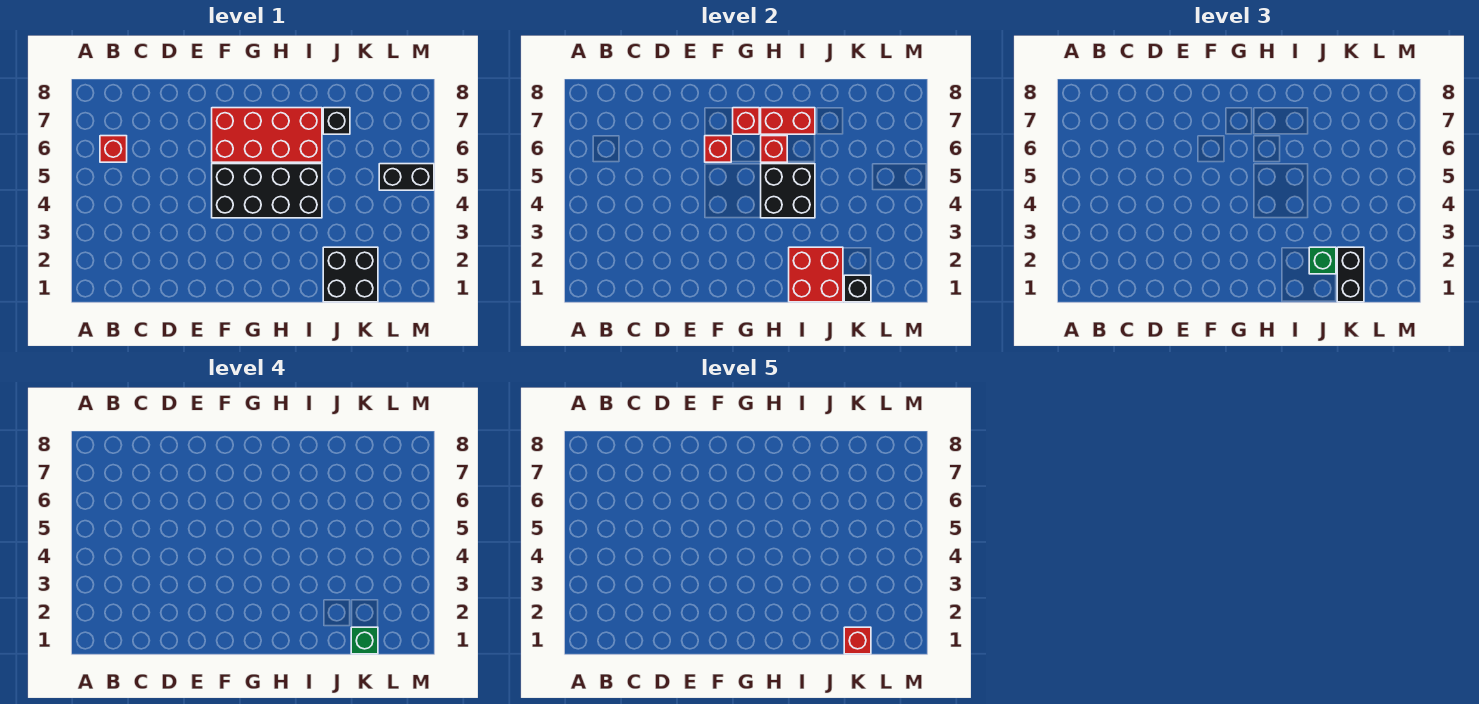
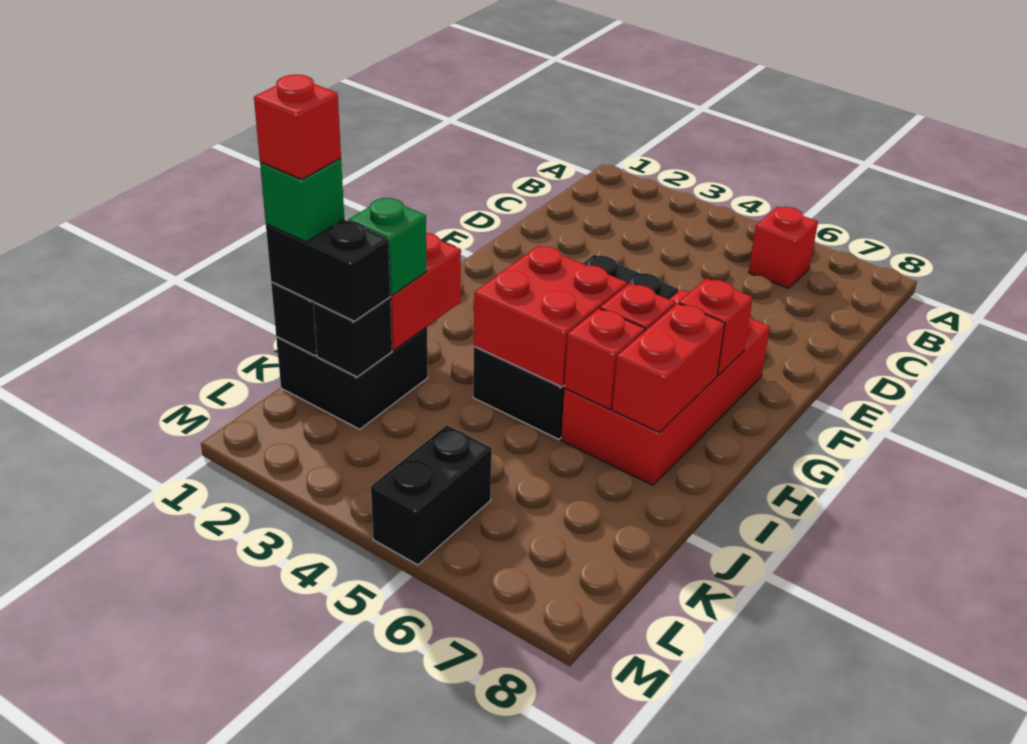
red 1x1 brick [705,136,731,162] -> red 1x1 brick moved to [564,308,645,409]
black 2x2 brick [761,164,815,218] -> red 2x2 brick [474,246,627,387]
black 1x1 brick [323,108,350,134] -> black 1x1 brick moved to [313,297,392,377]

